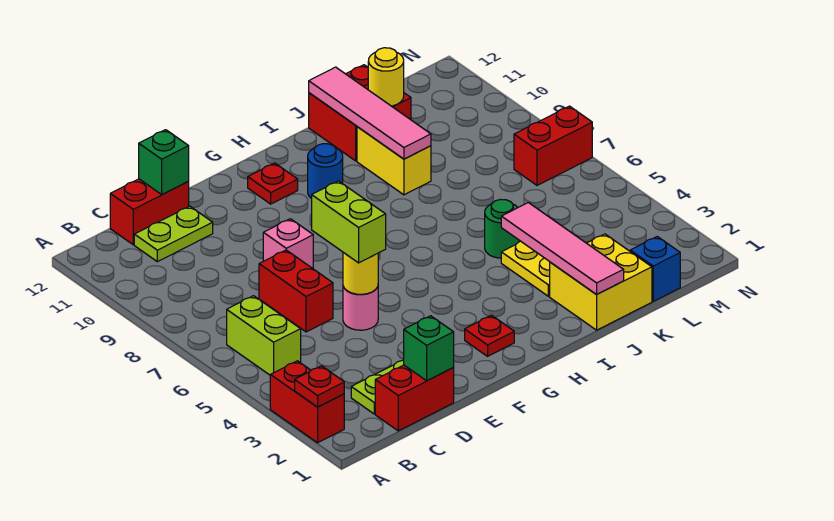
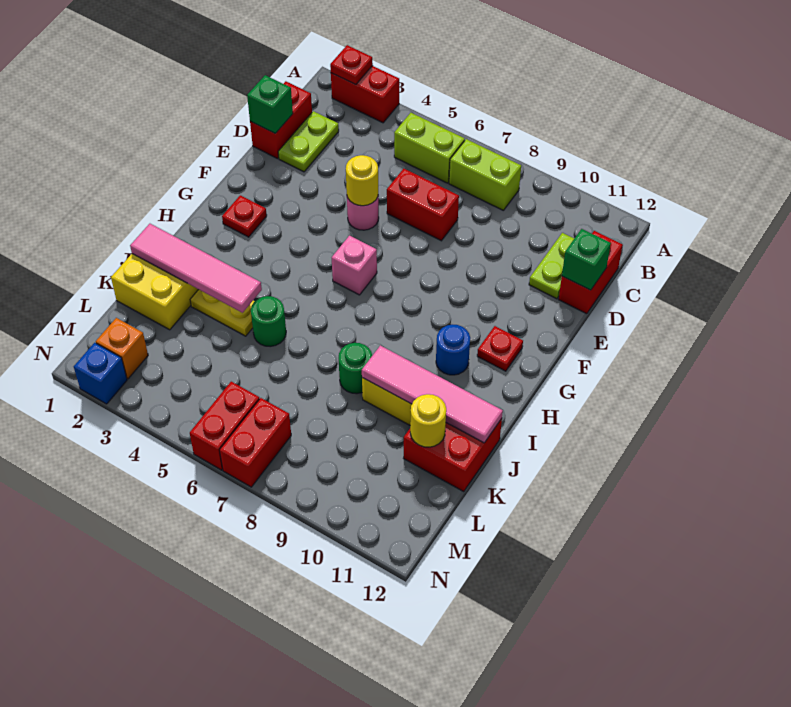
lime 1x2 brick [312,181,386,263] -> lime 1x2 brick moved to [449,139,521,210]
pink 1x1 brick [263,219,313,268] -> pink 1x1 brick moved to [332,236,377,295]
none -> green 1x1 round brick [339,343,372,394]
blue 1x1 brick [630,237,680,301] -> blue 1x1 brick moved to [74,343,127,404]
none -> orange 1x1 brick [96,318,148,379]
none -> red 1x2 brick [190,382,259,470]

